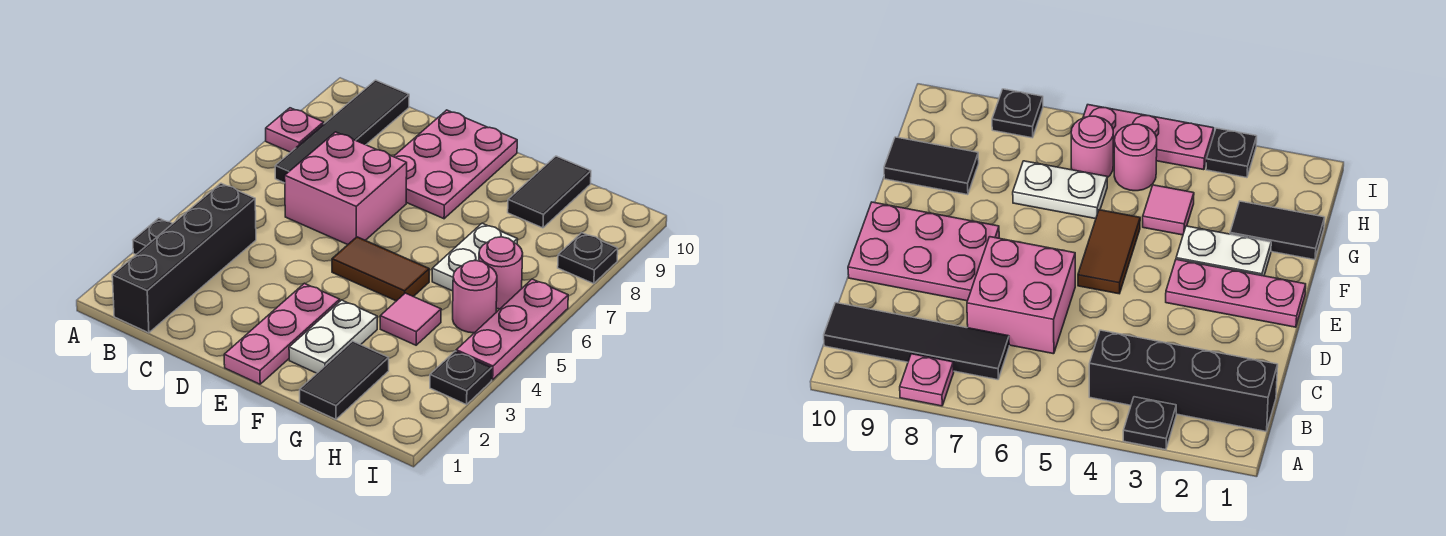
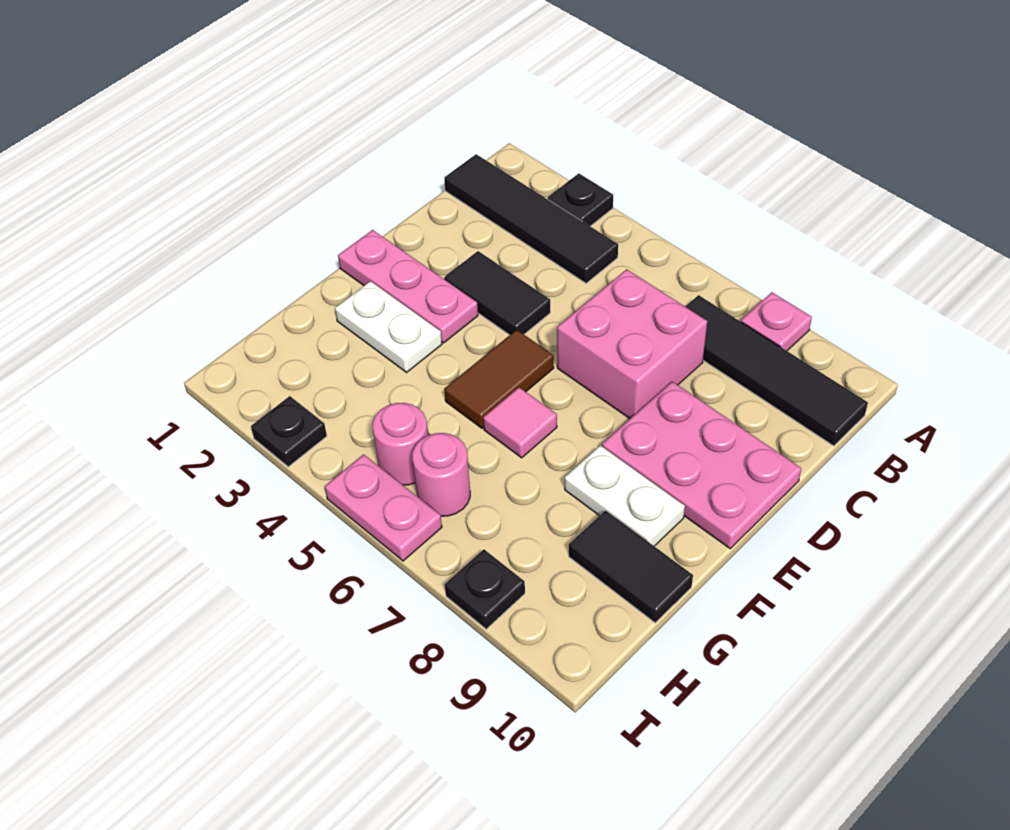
black 1x4 brick [112,183,256,333] -> black 1x4 tile [444,154,618,283]
black 1x2 tile [300,341,389,419] -> black 1x2 tile moved to [444,251,550,335]
pink 1x1 tile [380,293,441,345] -> pink 1x1 tile moved to [483,387,557,458]
white 1x2 plate [432,223,517,291] -> white 1x2 plate moved to [565,445,685,546]
pink 1x3 plate [456,279,568,380] -> pink 1x2 plate [325,454,442,561]

